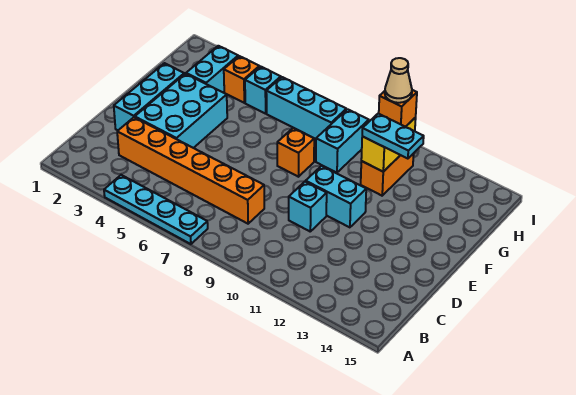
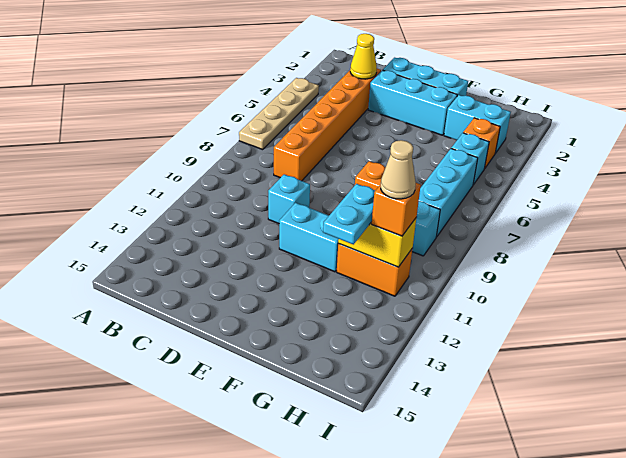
cyan 1x4 plate [104,175,208,244] -> tan 1x4 plate [239,78,319,150]
none -> yellow 1x1 cone [350,34,377,79]
cyan 2x3 brick [135,74,227,148] -> cyan 1x3 brick [368,70,457,135]
cyan 1x2 brick [306,166,366,227] -> cyan 1x2 brick turned to [279,203,339,272]

